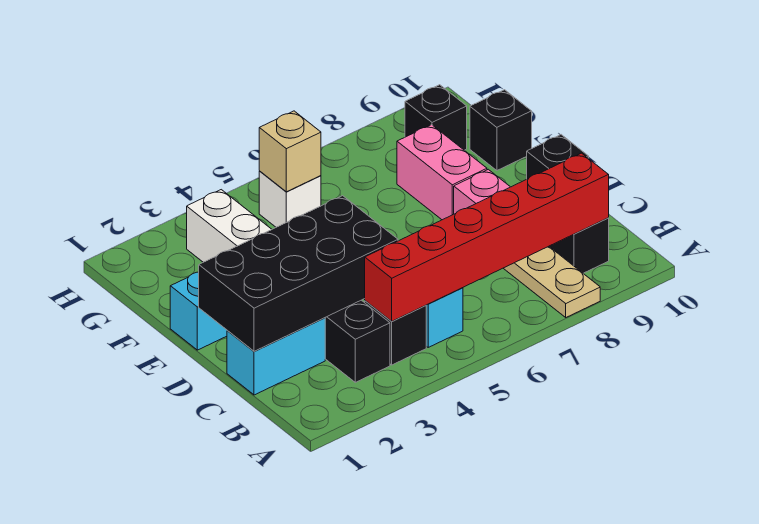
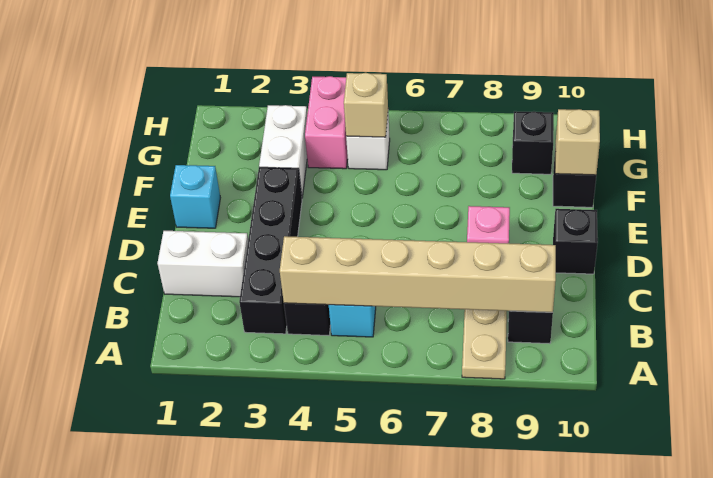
red 1x6 brick [365,153,609,321] -> tan 1x6 brick [280,236,556,312]
cyan 1x2 brick [227,318,325,395] -> white 1x2 brick [158,231,248,297]
black 2x4 brick [199,196,398,352] -> none
pink 1x2 brick [397,125,487,220] -> pink 1x2 brick moved to [305,76,348,169]
none -> tan 1x1 brick [555,109,600,175]

